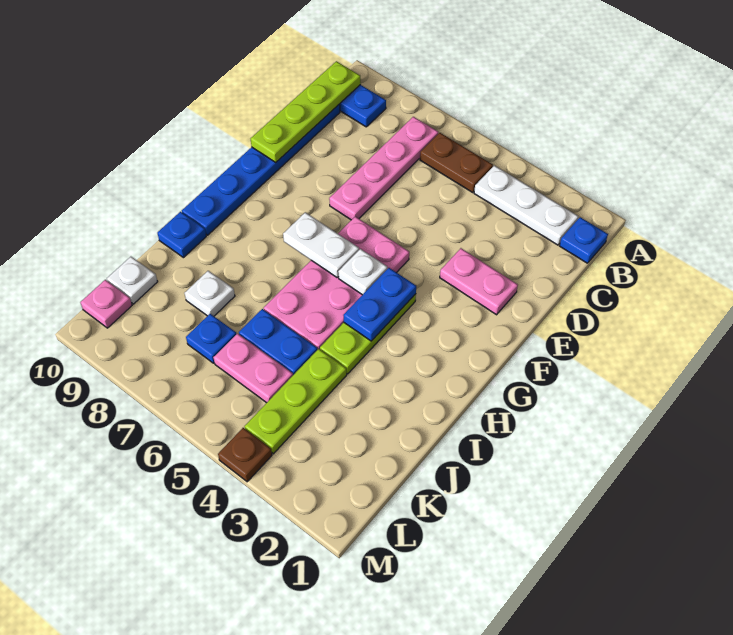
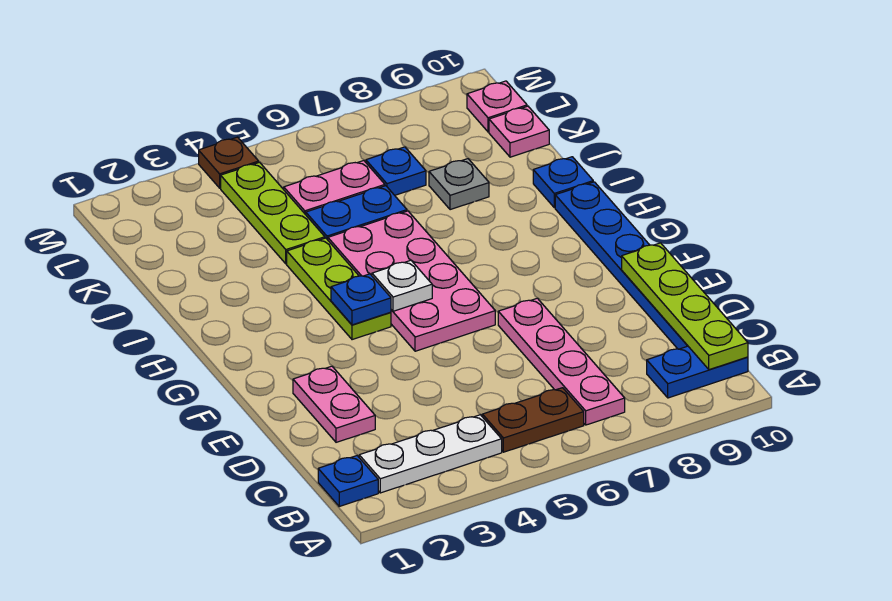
pink 1x2 plate [440,248,518,315] -> pink 1x2 plate turned to [293,366,375,442]
blue 1x2 plate [343,268,416,341] -> blue 1x1 plate [331,274,391,325]
white 1x2 plate [283,212,359,277] -> none
white 1x1 plate [185,271,235,316] -> grey 1x1 plate [429,159,489,210]
white 1x1 plate [107,257,158,304] -> pink 1x1 plate [489,106,549,157]

